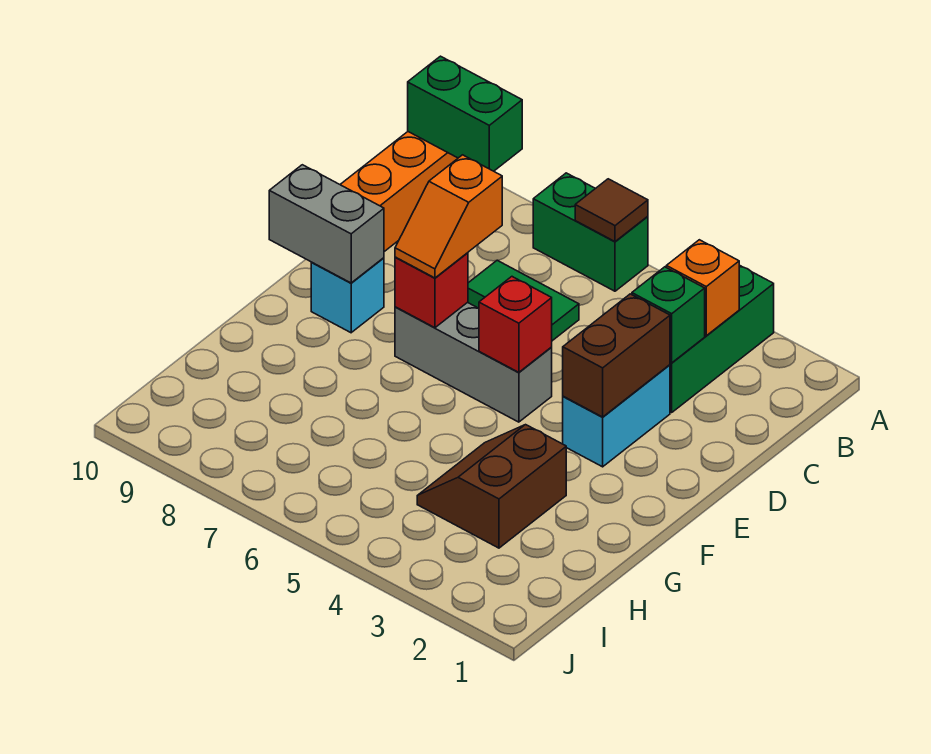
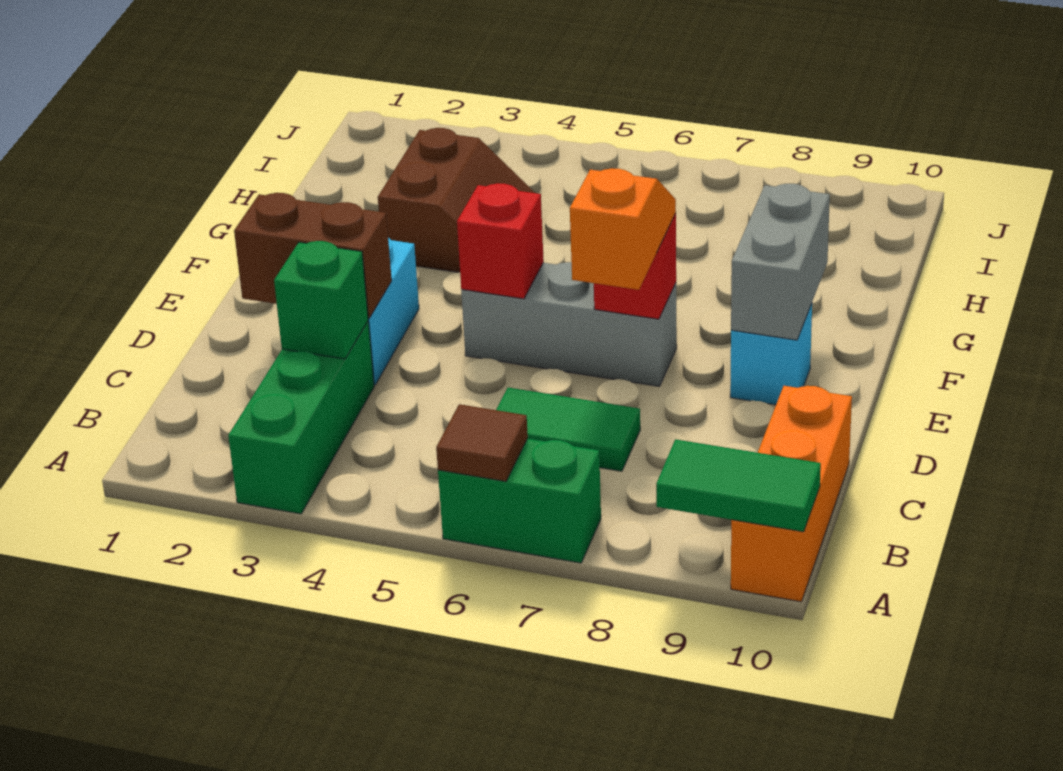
green 1x2 brick [408,56,522,171] -> green 1x2 tile [656,439,821,532]
orange 1x1 brick [666,240,739,336] -> none
brown 1x2 brick [563,294,670,417] -> brown 1x2 brick turned to [234,193,392,318]
grey 1x2 brick [269,165,384,283] -> grey 1x2 brick turned to [731,184,830,340]

